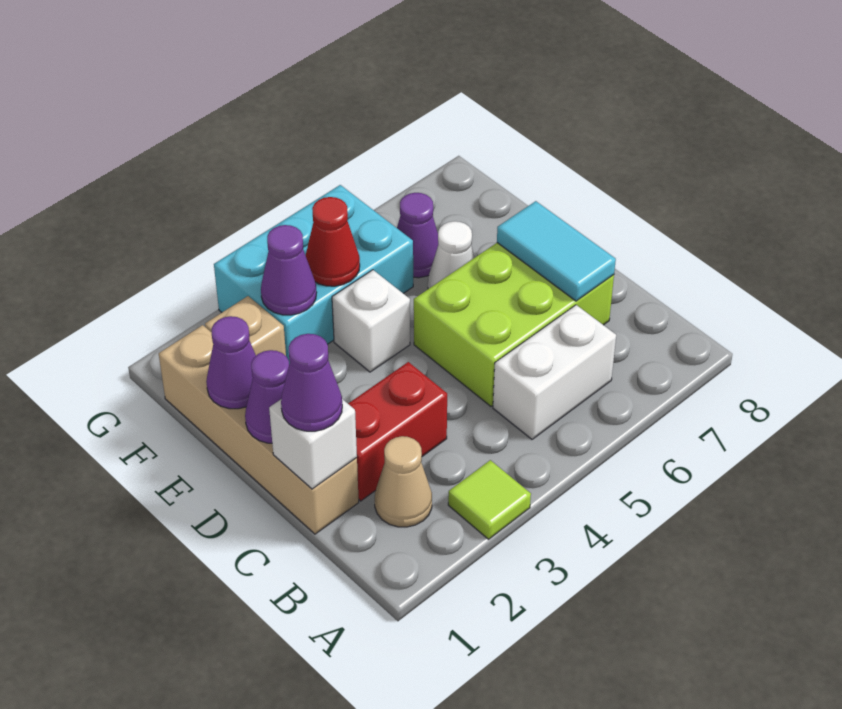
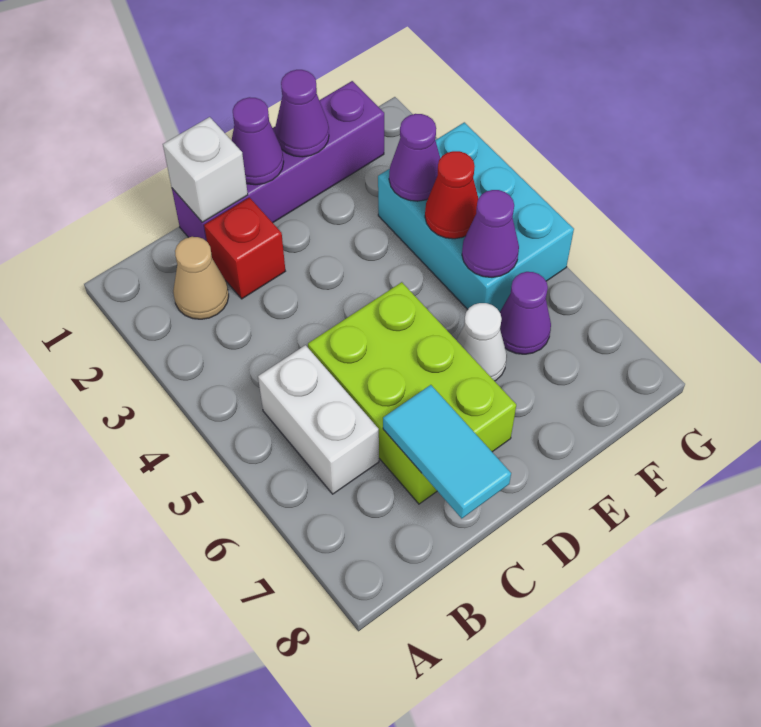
lime 1x1 tile [448,460,531,539] -> none
tan 1x4 brick [159,325,359,534] -> purple 1x4 brick [172,81,384,241]
purple 1x1 cone [281,334,342,431] -> purple 1x1 cone moved to [462,190,519,277]
red 1x2 brick [348,362,447,501] -> red 1x1 brick [204,197,285,299]
cyan 1x2 tile [497,201,616,301] -> cyan 1x2 tile turned to [383,385,511,518]
white 1x1 brick [332,270,410,372] -> none
tan 1x1 brick [205,296,286,356] -> none

